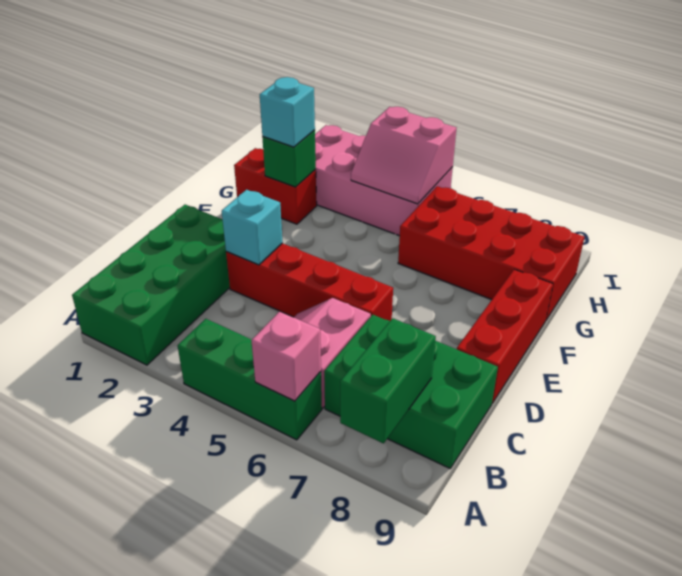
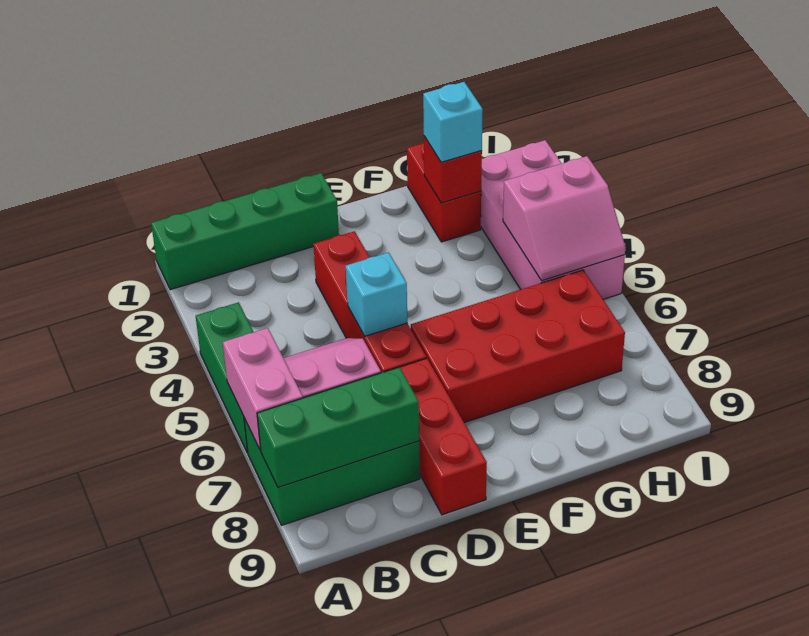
green 2x4 brick [72,205,230,365] -> green 1x4 brick [151,173,339,290]
pink 1x1 brick [251,311,321,401] -> pink 1x2 brick [223,328,303,450]
green 1x2 brick [340,318,436,443] -> green 1x3 brick [257,367,419,487]
green 2x3 brick [324,315,498,468] -> green 2x3 brick turned to [244,418,420,525]
cyan 1x1 brick [222,190,283,265] -> cyan 1x1 brick moved to [346,252,407,336]
red 1x3 brick [457,269,553,403] -> red 1x3 brick turned to [400,358,487,515]
green 1x1 brick [262,130,316,187] -> red 1x1 brick [424,136,482,203]
red 2x4 brick [398,186,584,320] -> red 2x4 brick turned to [411,270,625,423]
pink 2x2 slope [351,107,457,204] -> pink 2x2 slope turned to [503,156,625,281]

